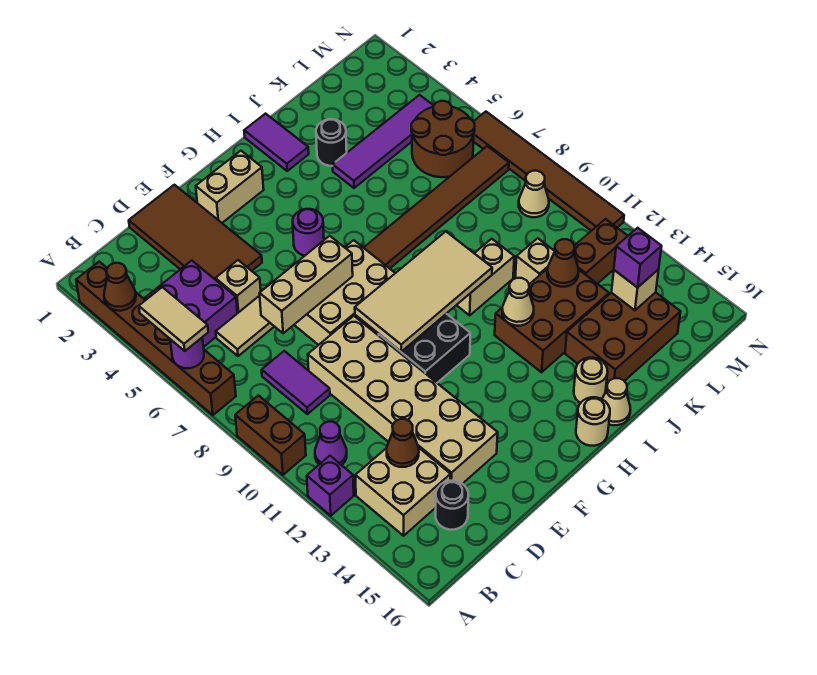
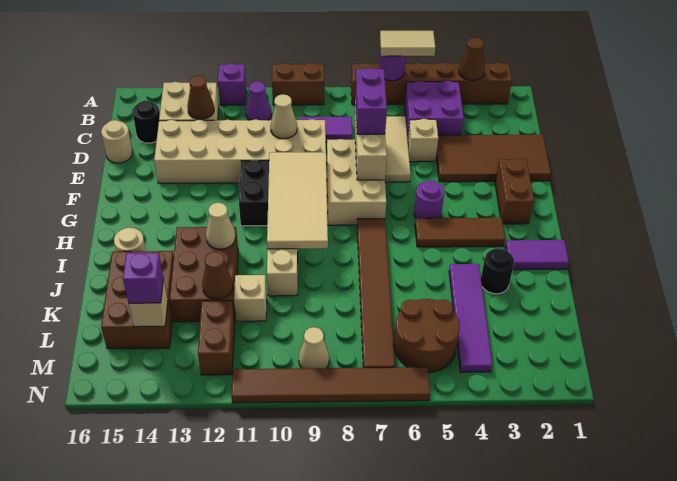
none -> purple 1x2 brick [355,68,387,134]
tan 1x2 brick [196,151,264,223] -> brown 1x2 brick [495,159,534,224]
none -> brown 1x3 tile [415,218,505,247]
tan 1x1 round brick [576,397,610,446] -> tan 1x1 round brick moved to [101,120,133,163]
tan 1x1 cone [602,378,630,425] -> tan 1x1 cone moved to [270,94,297,139]

